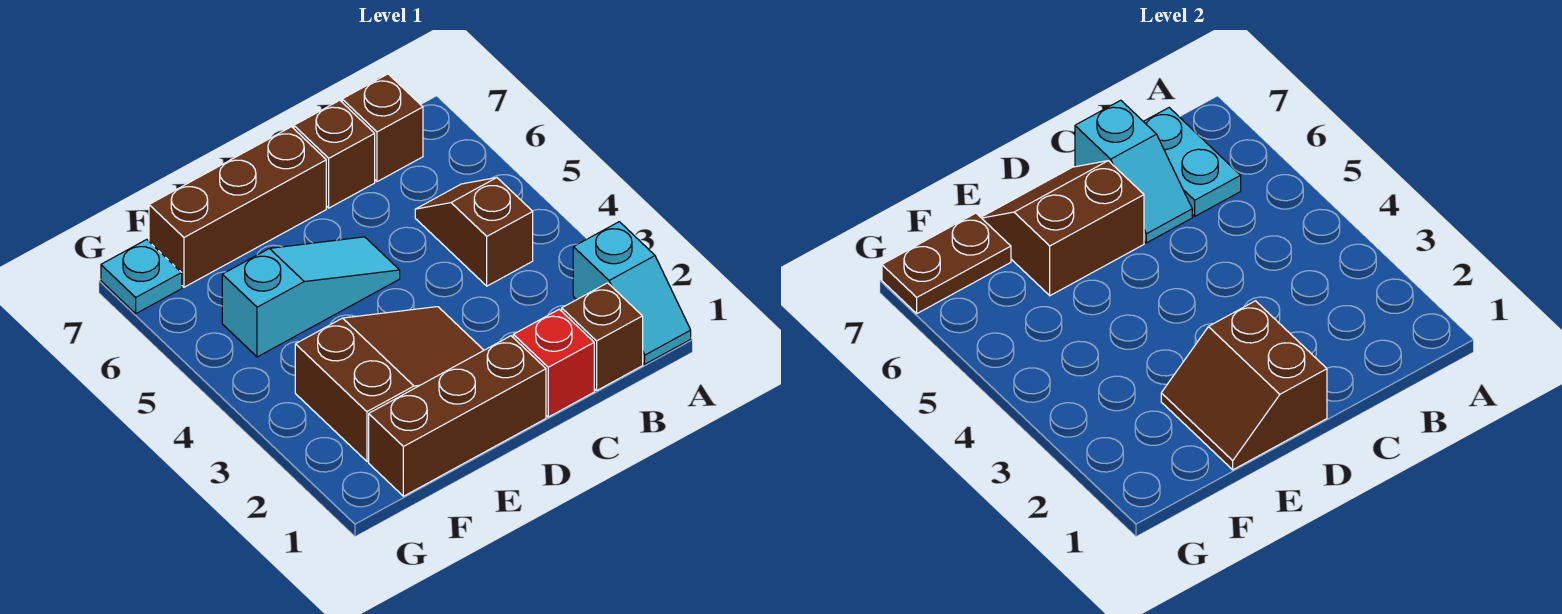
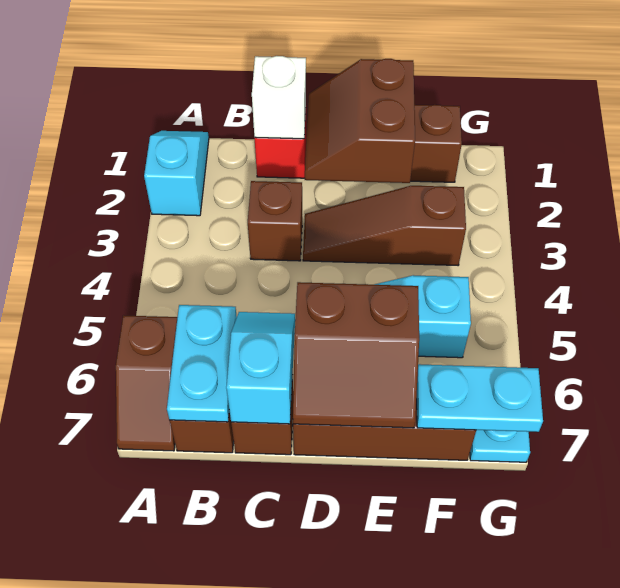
brown 1x1 brick [562,283,643,391] -> brown 1x1 brick moved to [248,181,302,261]
brown 1x2 slope [415,178,533,286] -> brown 1x2 slope moved to [116,315,178,451]
none -> white 1x1 brick [252,56,306,139]
brown 2x2 slope [1161,301,1327,470] -> brown 2x2 slope turned to [305,59,415,183]
brown 2x3 slope [295,307,484,461] -> brown 1x3 slope [303,186,466,265]
brown 1x2 plate [882,213,1011,313] -> cyan 1x2 plate [417,364,543,432]

